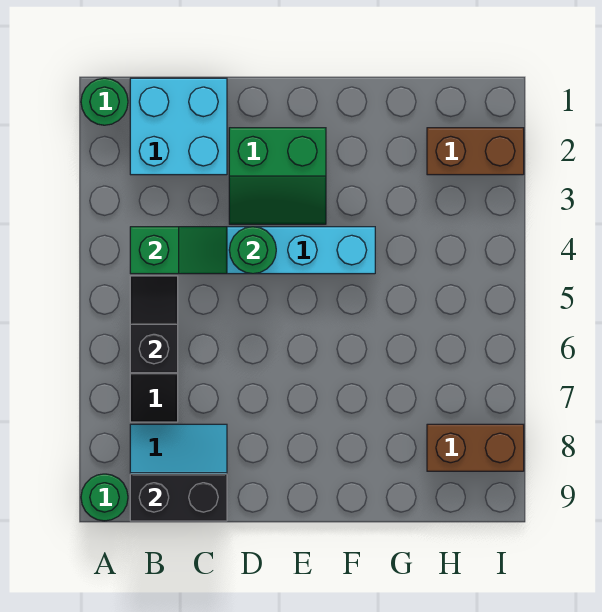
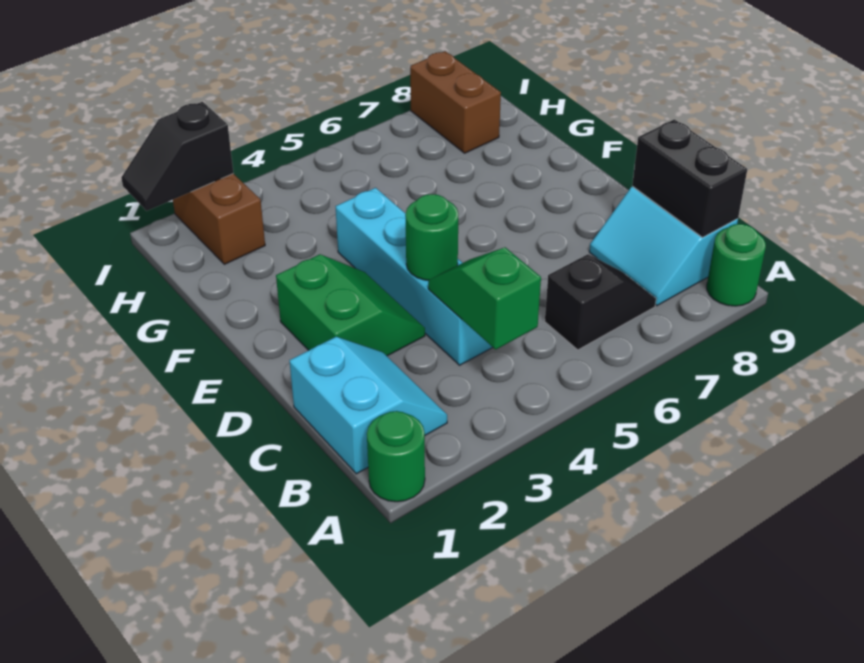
cyan 2x2 brick [130,78,227,175] -> cyan 2x2 slope [289,337,447,474]
black 1x2 slope [130,276,178,373] -> black 1x2 slope moved to [121,102,233,211]

